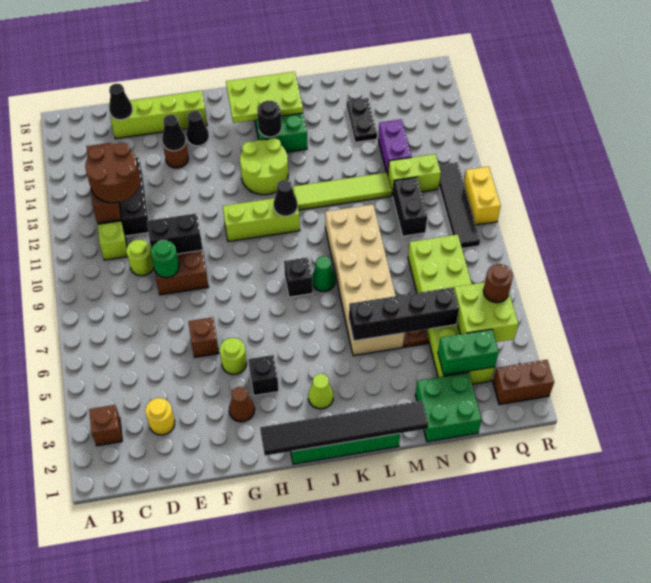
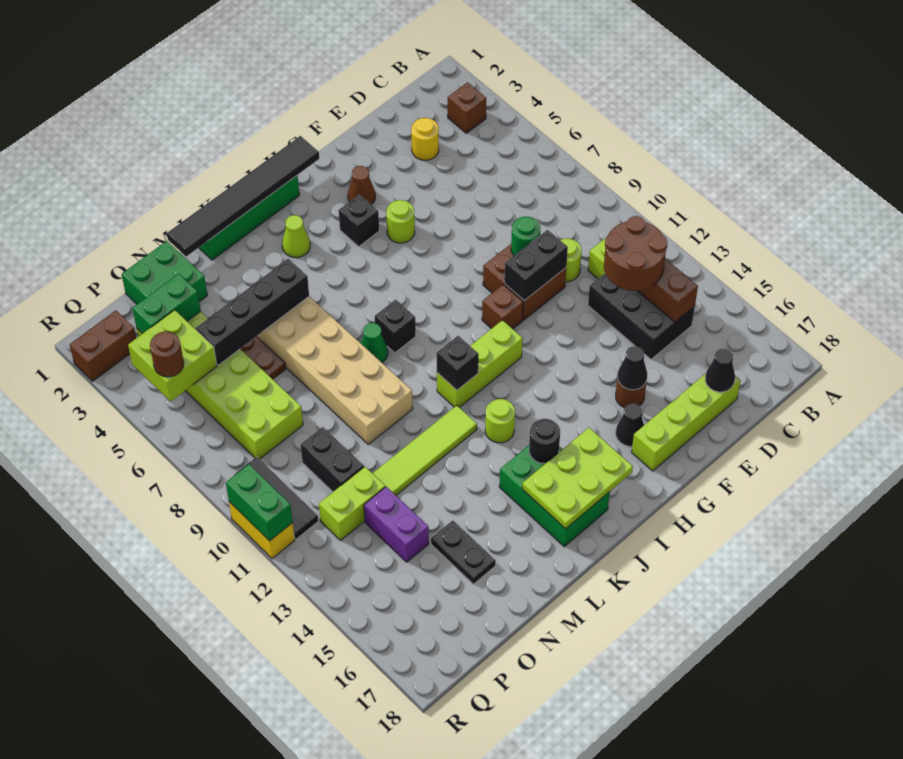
brown 1x1 brick [188,317,219,357] -> brown 1x1 brick moved to [482,285,523,329]
lime 2x2 round brick [240,138,288,195] -> lime 1x1 round brick [485,399,515,443]
black 1x1 cone [274,180,297,216] -> black 1x1 brick [437,336,479,390]
black 1x4 tile [439,162,480,248] -> black 1x3 tile [234,457,318,539]
none -> green 1x2 brick [226,464,293,541]

